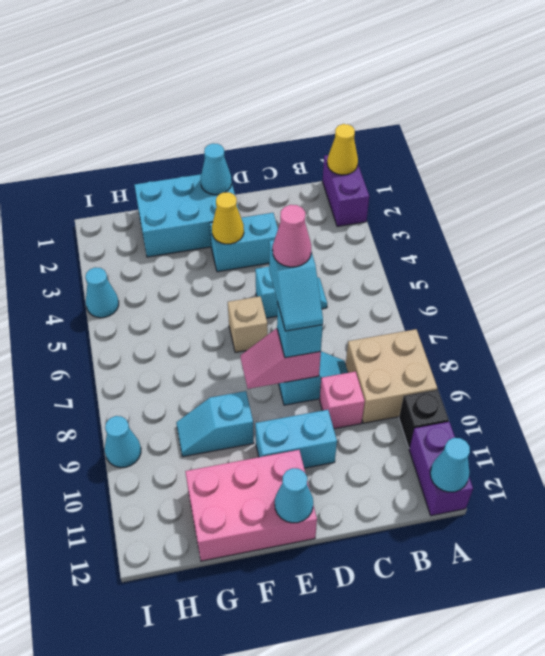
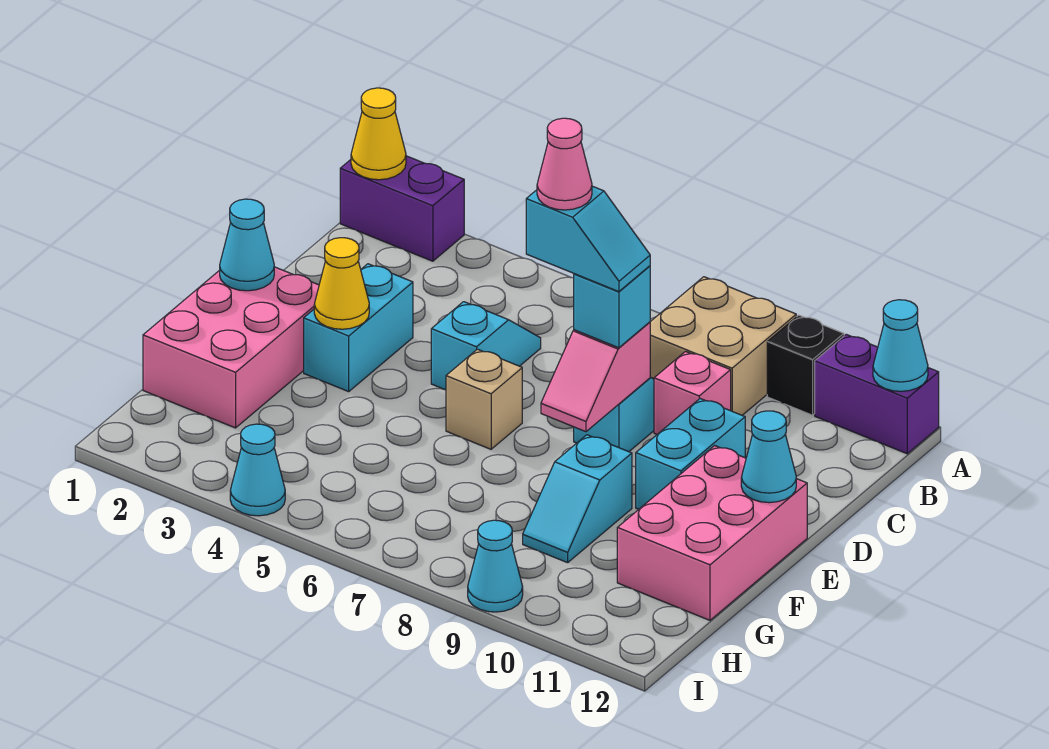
cyan 2x3 brick [135,174,239,257] -> pink 2x3 brick [143,267,319,428]

